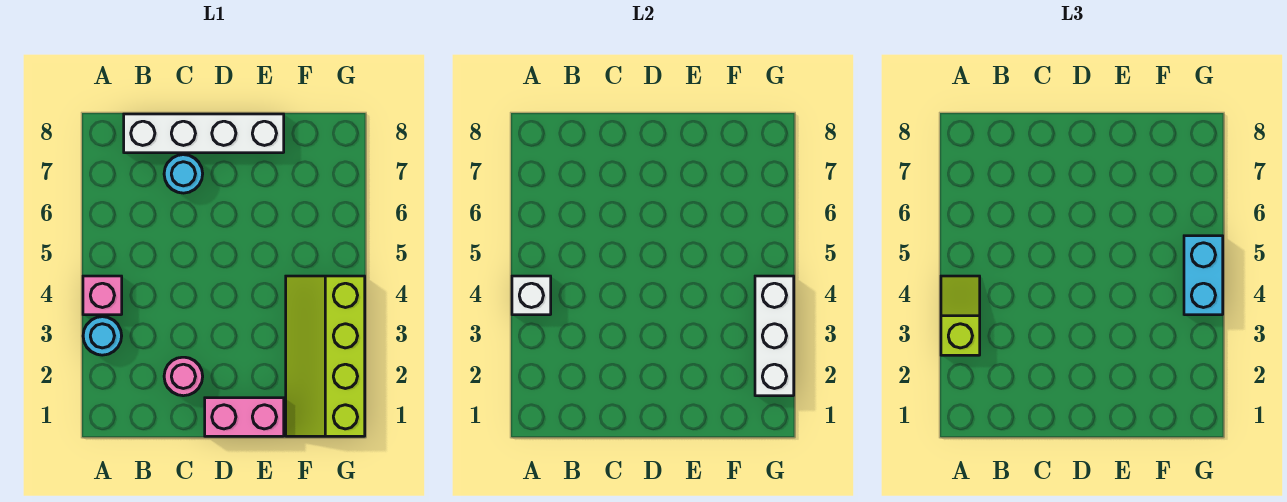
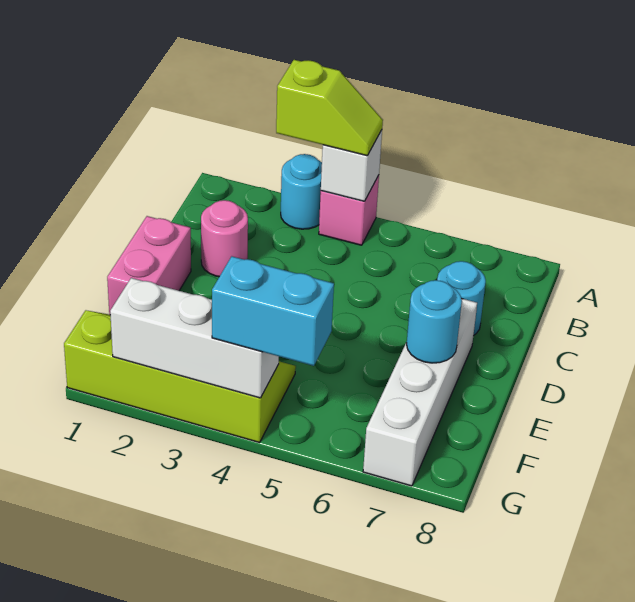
white 1x4 brick [124,114,284,153] -> white 1x4 brick moved to [363,298,477,486]
none -> cyan 1x1 round brick [407,280,462,363]

